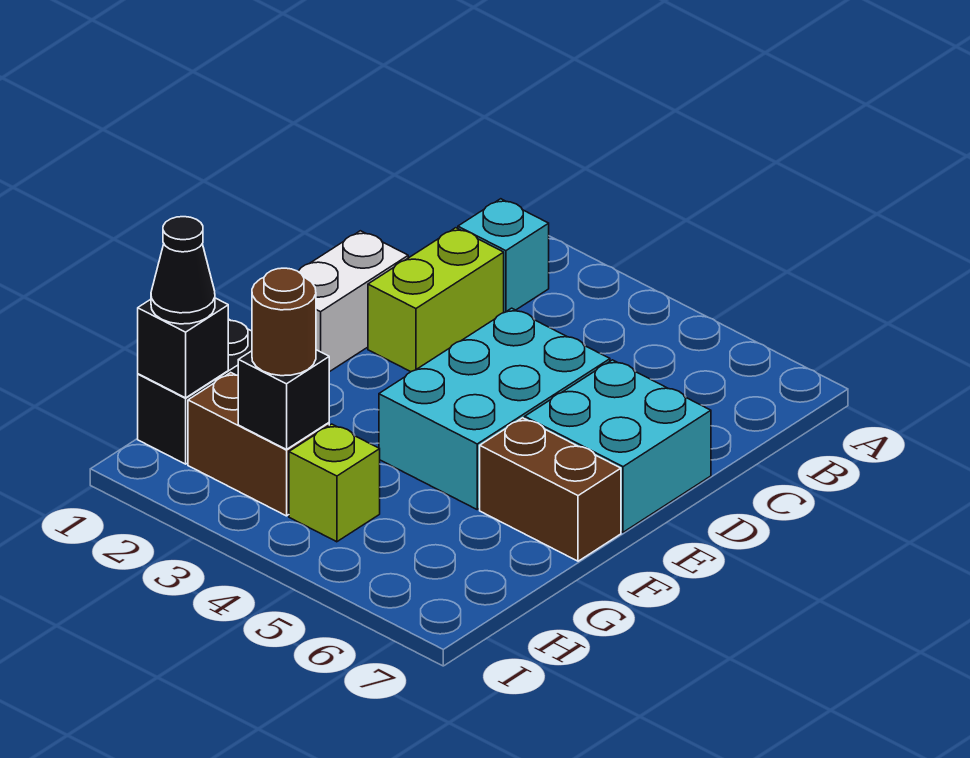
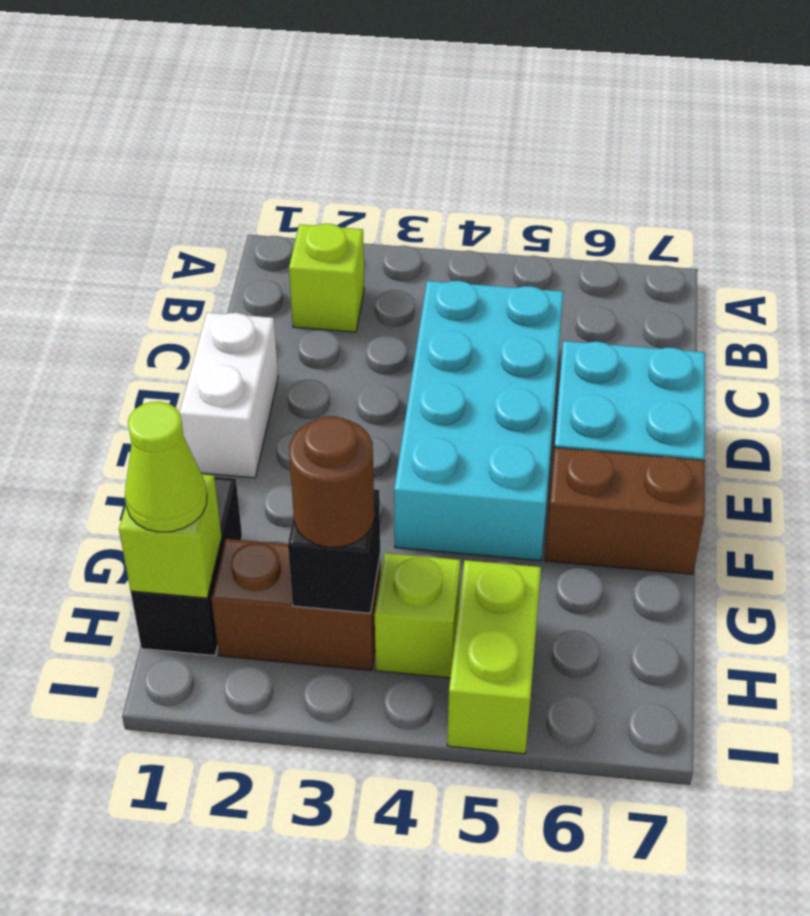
cyan 1x1 brick [458,199,549,313] -> lime 1x1 brick [289,224,364,332]
lime 1x2 brick [368,228,504,372] -> lime 1x2 brick moved to [447,560,541,754]
cyan 2x3 brick [379,308,610,509] -> cyan 2x4 brick [394,281,563,561]
black 1x1 brick [138,298,228,398] -> lime 1x1 brick [119,474,222,598]
black 1x1 cone [151,217,215,324] -> lime 1x1 cone [125,402,207,532]

